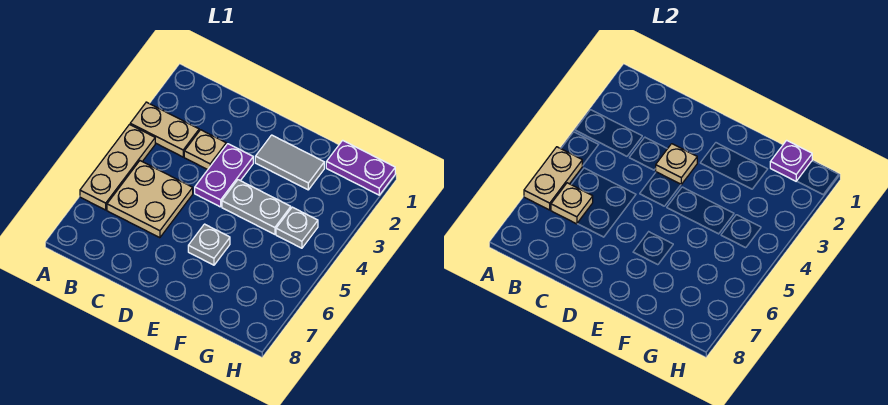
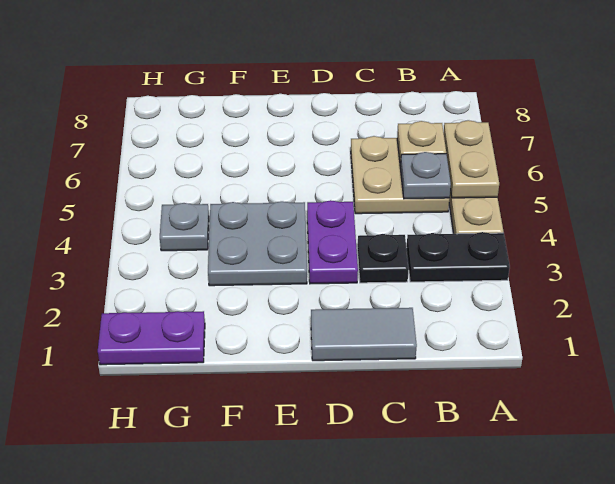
tan 1x2 plate [130,102,199,157] -> black 1x2 plate [406,232,510,282]
tan 1x1 plate [184,130,226,170] -> black 1x1 plate [357,234,409,283]
tan 1x1 plate [656,144,697,184] -> none
grey 1x2 tile [255,135,324,190] -> grey 1x2 tile moved to [311,308,417,361]
grey 1x2 plate [222,180,291,234] -> grey 2x2 plate [208,201,307,286]
grey 1x1 plate [188,224,230,265] -> grey 1x1 plate moved to [400,152,451,199]
purple 1x1 plate [770,140,812,181] -> none

